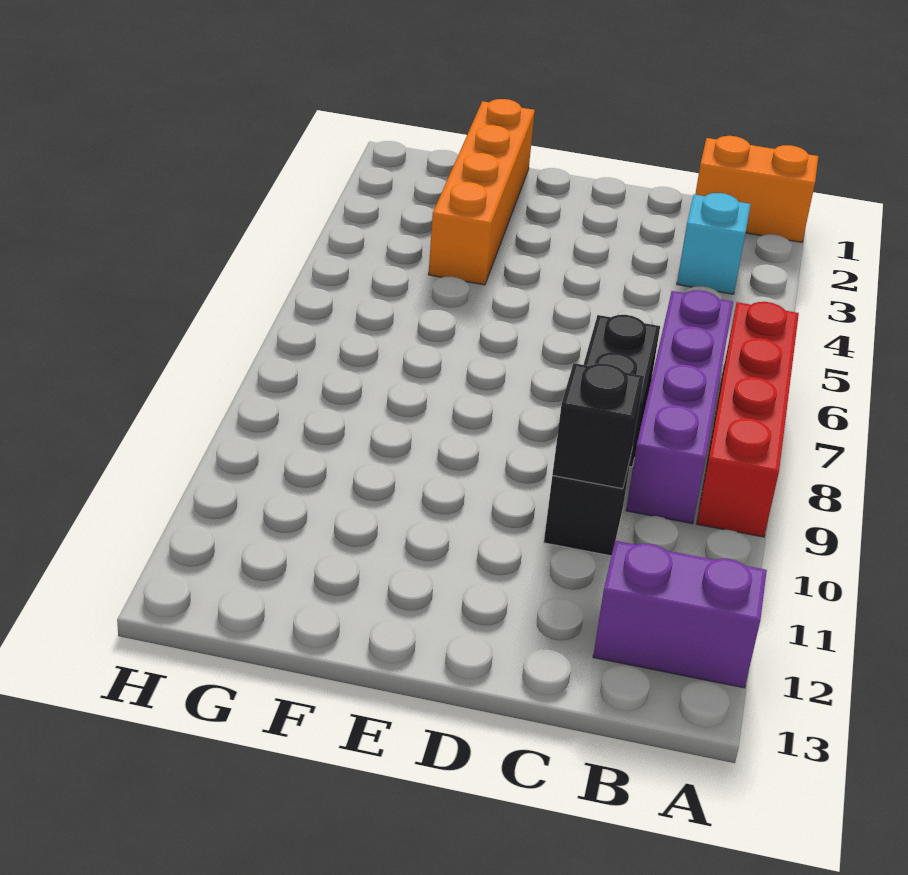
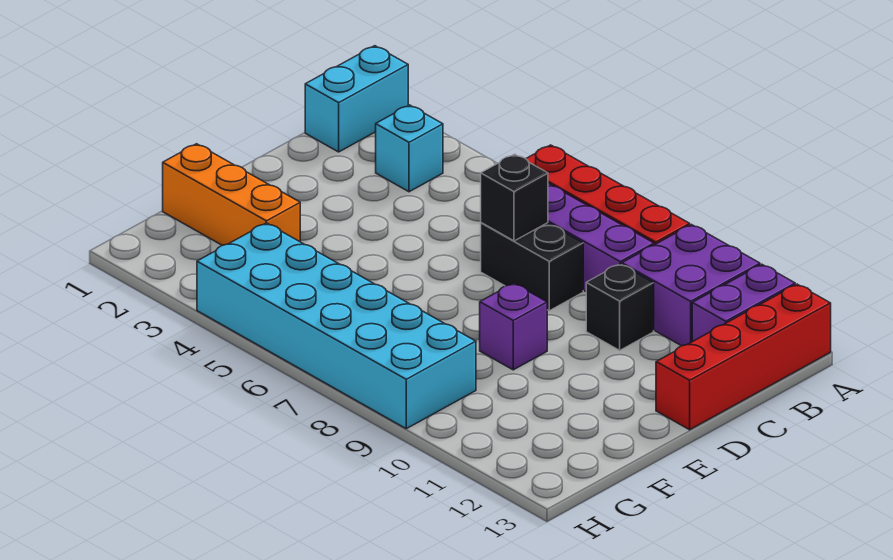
orange 1x2 brick [695,136,818,242] -> cyan 1x2 brick [305,46,408,152]
none -> purple 2x2 brick [622,225,760,346]
none -> red 1x4 brick [656,284,831,430]
black 1x1 brick [552,363,644,489] -> black 1x1 brick moved to [481,154,548,241]
none -> purple 1x1 brick [480,283,547,370]
orange 1x4 brick [429,99,535,285] -> orange 1x3 brick [163,144,300,245]
none -> cyan 2x6 brick [197,223,476,429]

